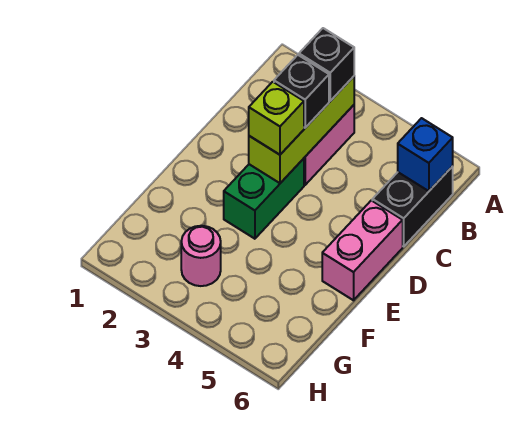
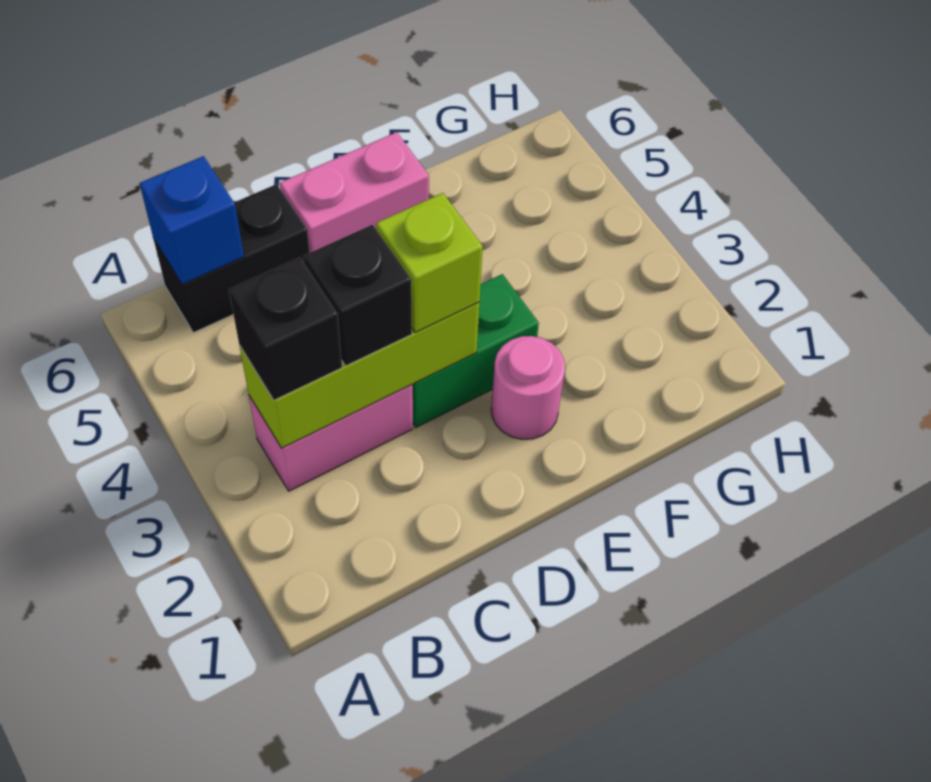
pink 1x1 round brick [181,226,221,286] -> pink 1x1 round brick moved to [491,336,565,439]

